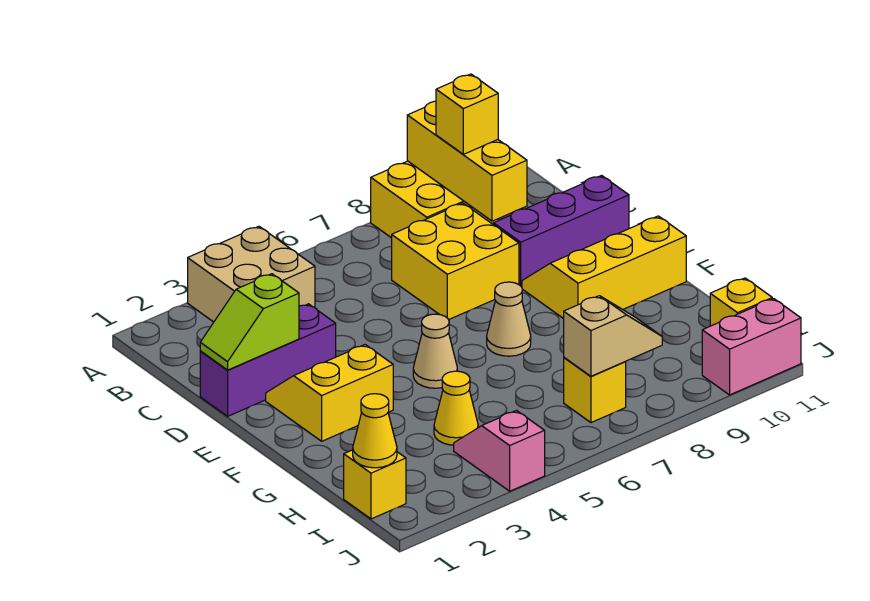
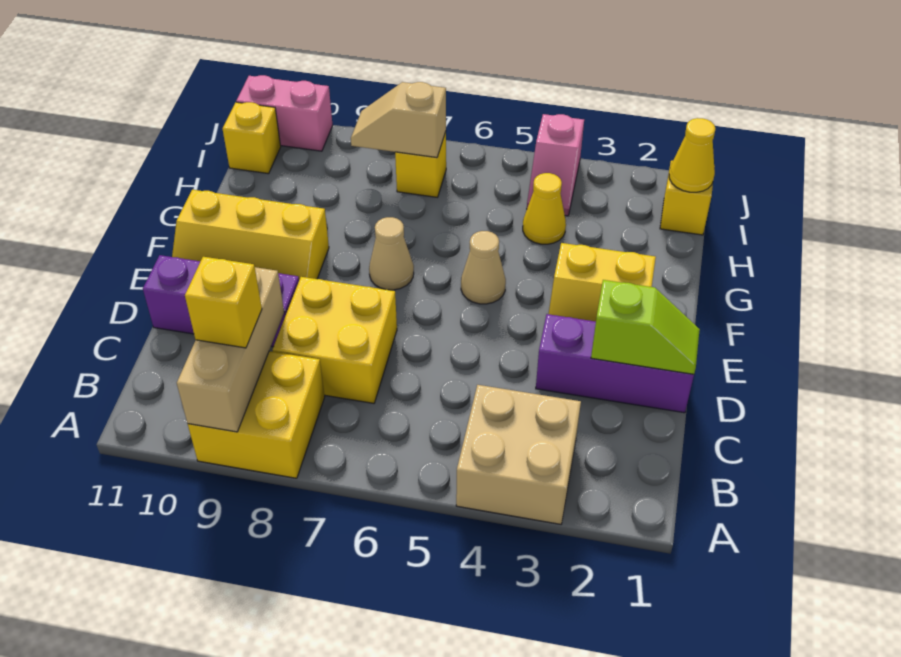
yellow 1x3 brick [407,101,527,221] -> tan 1x3 brick [177,267,284,432]

